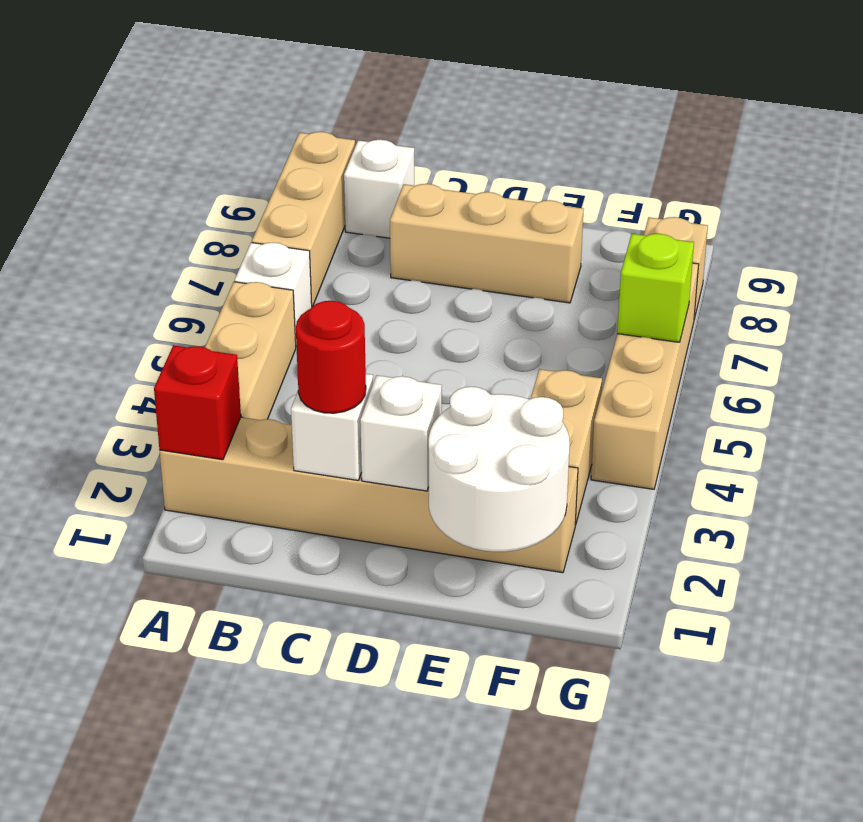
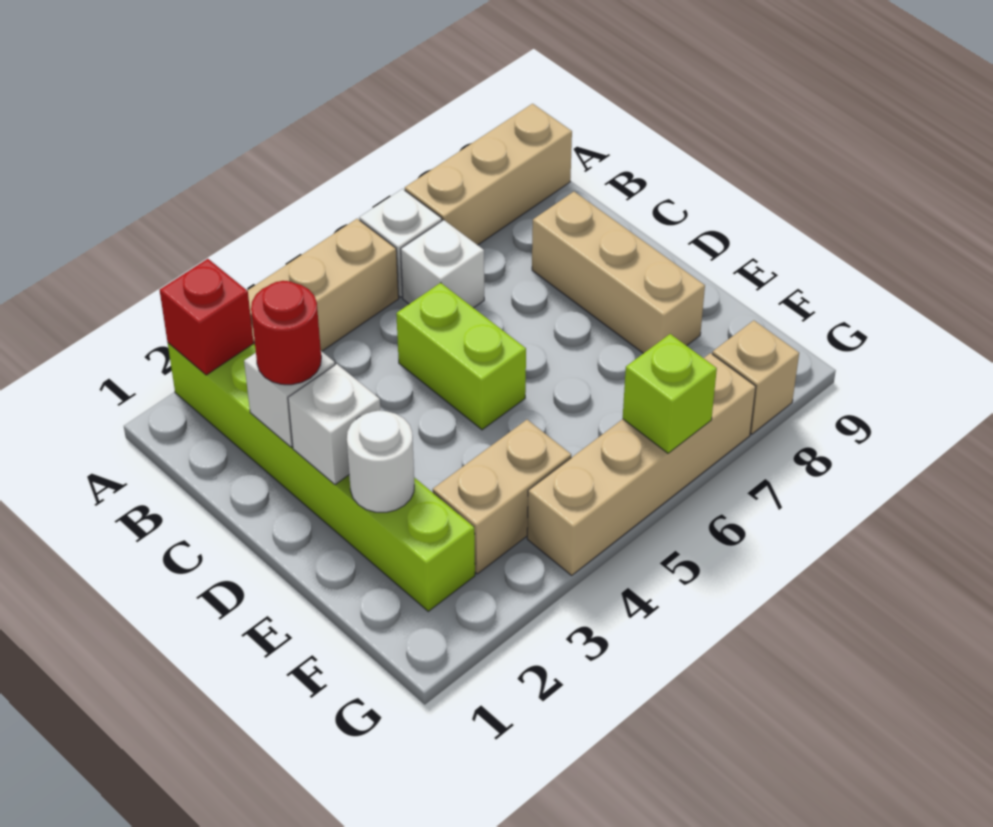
tan 1x6 brick [160,417,578,573] -> lime 1x6 brick [168,343,475,611]
white 1x1 brick [344,140,414,238] -> white 1x1 brick moved to [401,220,484,308]
none -> lime 1x2 brick [396,283,526,430]
white 2x2 round brick [428,387,570,552] -> white 1x1 round brick [347,411,414,512]

